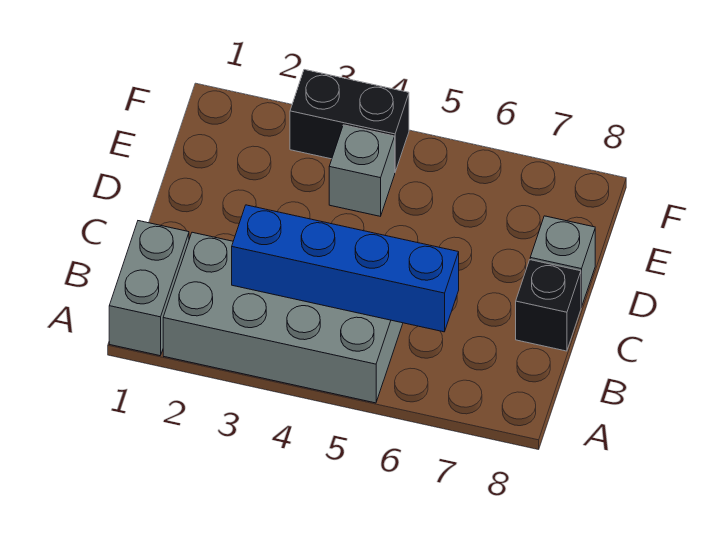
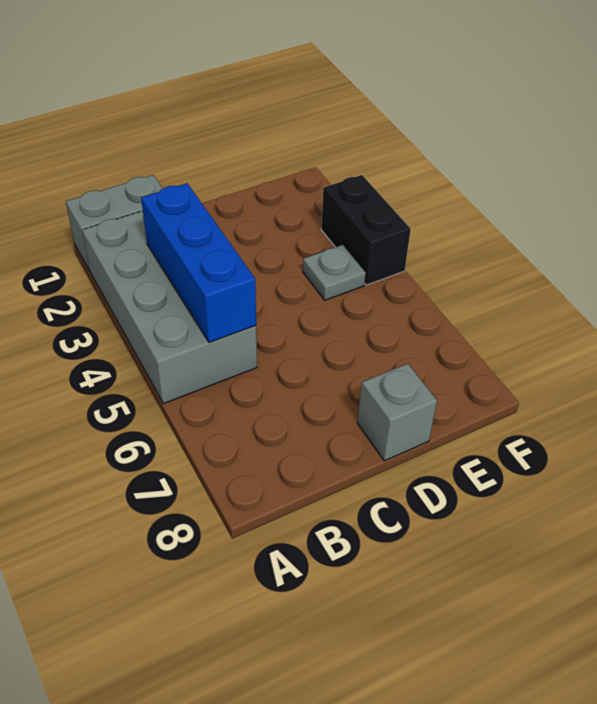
blue 1x4 brick [232,205,459,332] -> blue 1x3 brick [141,183,256,342]
black 1x1 brick [516,260,581,351] -> none
grey 1x1 brick [329,125,395,216] -> grey 1x1 plate [303,245,366,300]

